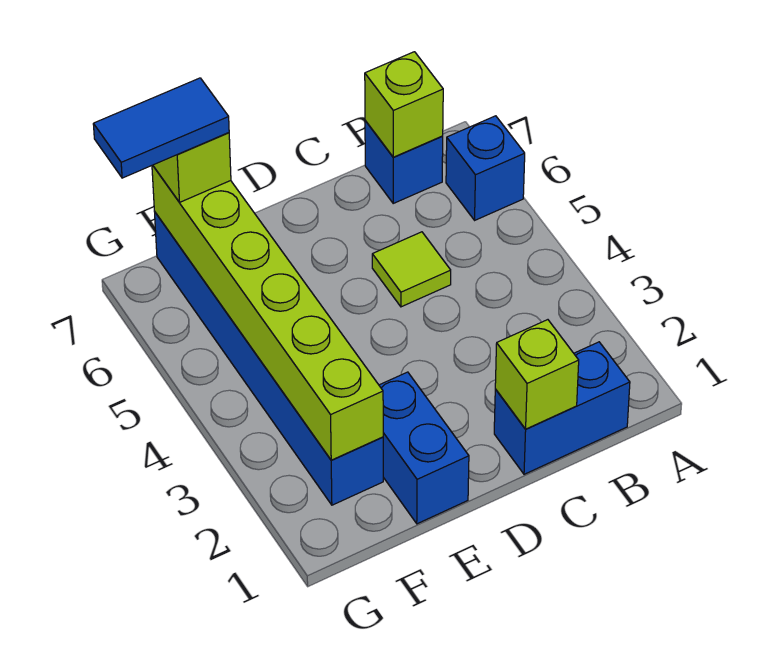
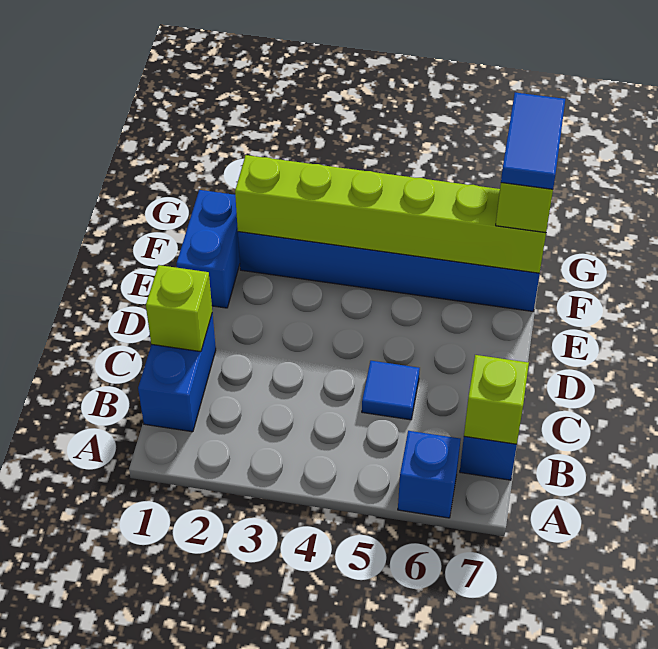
lime 1x1 tile [372,232,451,307] -> blue 1x1 tile [362,361,420,420]
blue 1x2 brick [379,372,469,524] -> blue 1x2 brick turned to [177,190,240,308]

